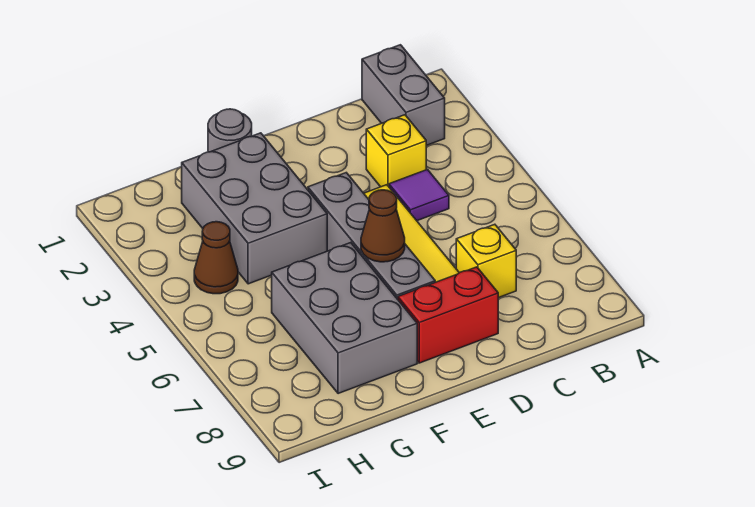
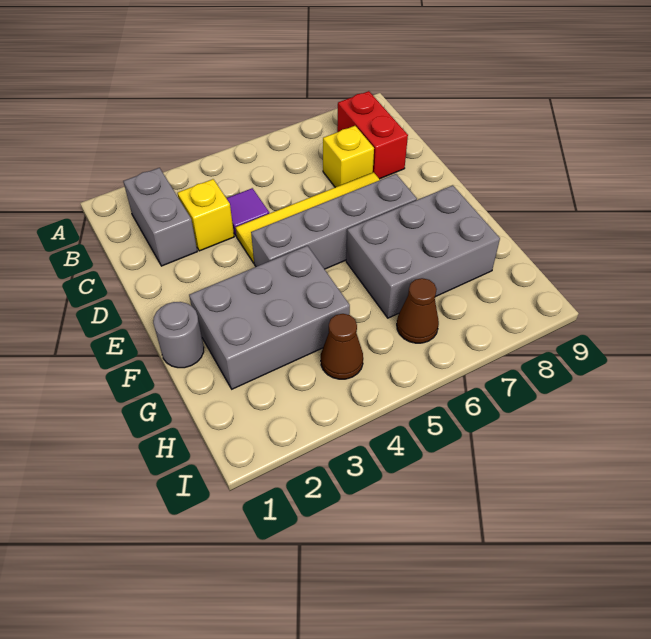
grey 1x2 brick [362,45,445,145] -> grey 1x2 brick turned to [123,168,197,266]
red 1x2 brick [398,267,498,363] -> red 1x2 brick moved to [337,91,408,179]
brown 1x1 cone [361,190,405,262] -> brown 1x1 cone moved to [397,278,439,343]

